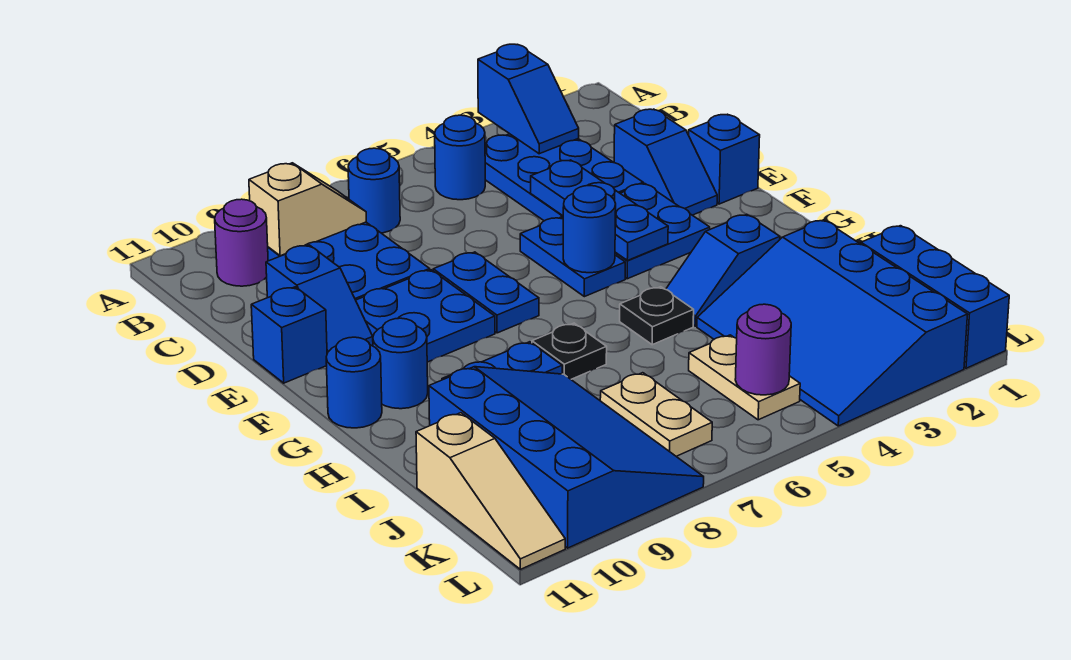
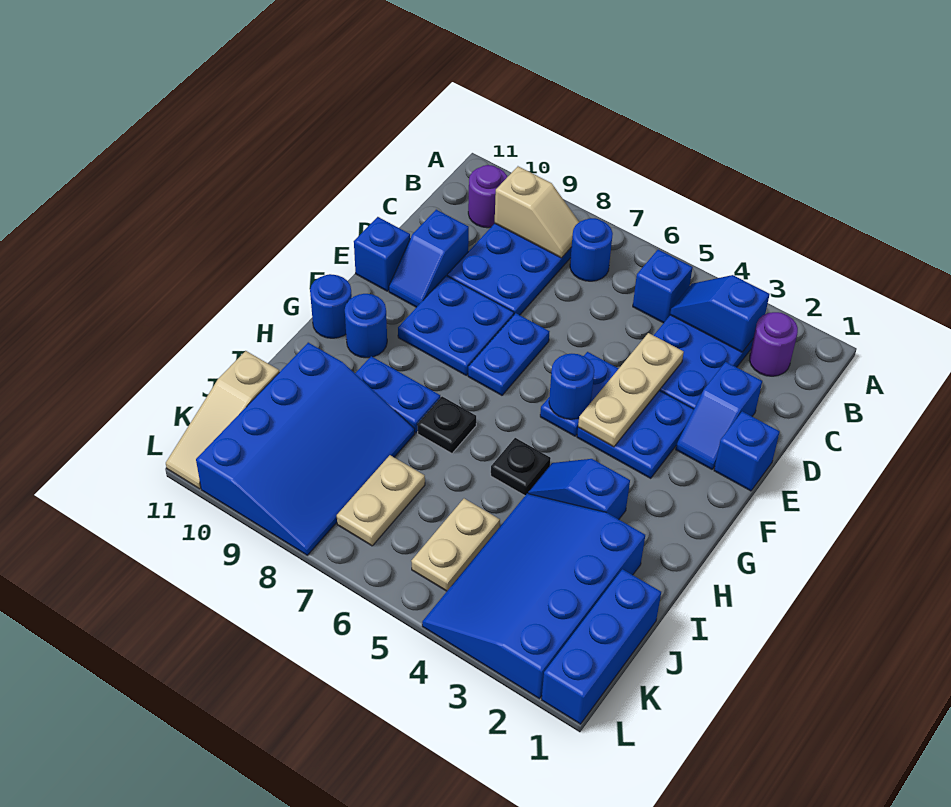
blue 1x2 slope [478,44,579,154] -> blue 1x2 slope turned to [670,275,770,352]
blue 1x1 round brick [435,115,485,200] -> blue 1x1 brick [633,250,693,323]
blue 1x3 plate [531,160,668,260] -> tan 1x3 plate [578,333,684,447]
purple 1x1 round brick [735,304,791,395] -> purple 1x1 round brick moved to [750,312,798,376]

